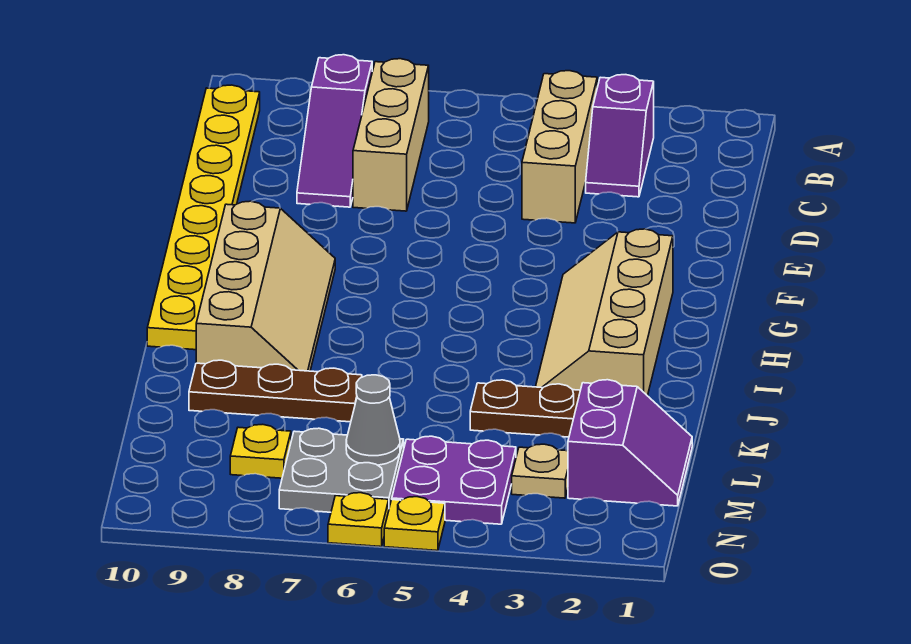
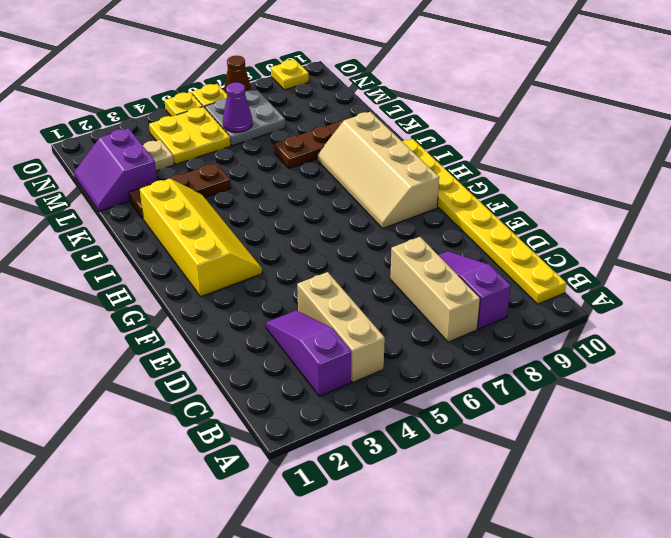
purple 1x2 slope [586,75,654,197] -> purple 1x3 slope [266,311,351,396]
tan 2x4 slope [536,229,673,396] -> yellow 2x4 slope [140,178,262,296]
purple 2x2 plate [392,436,516,524] -> yellow 2x2 plate [149,107,231,164]
grey 1x1 cone [346,375,400,465] -> purple 1x1 cone [223,82,252,133]
yellow 1x1 plate [230,424,291,478] -> yellow 1x1 plate moved to [271,60,309,90]
none -> brown 1x1 cone [224,56,252,94]

